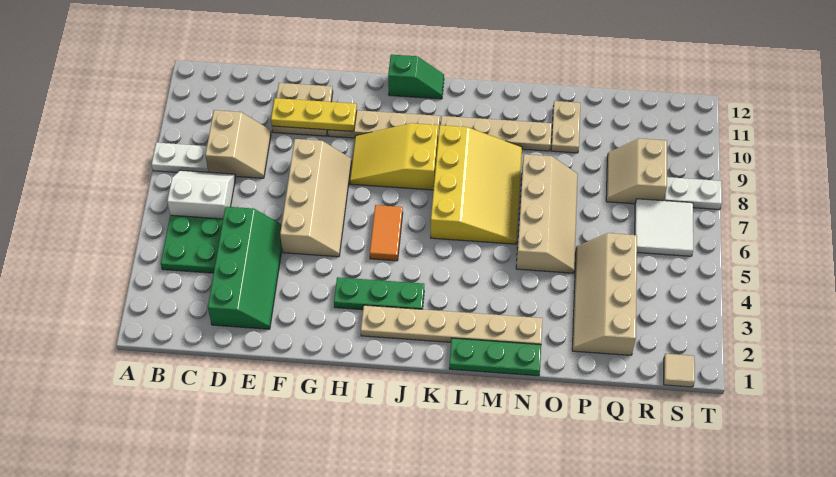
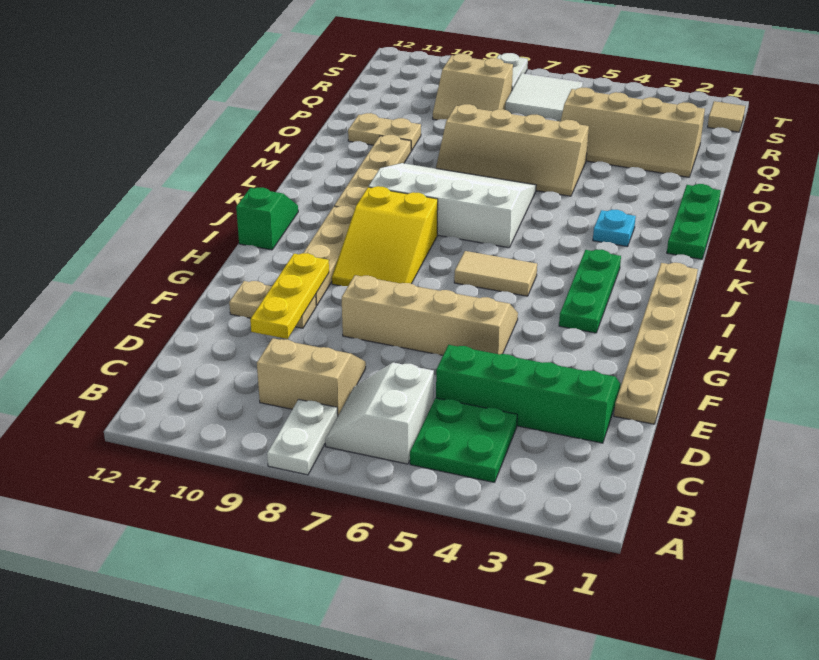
tan 2x2 plate [272,83,333,136] -> tan 1x2 plate [229,281,316,328]
tan 1x6 plate [361,305,543,345] -> tan 1x6 plate moved to [614,263,698,424]
orange 1x2 tile [370,205,403,261] -> tan 1x2 tile [454,251,537,296]
yellow 3x4 slope [431,125,522,244] -> white 3x4 slope [368,163,536,248]
none -> cyan 1x1 plate [593,210,636,247]
tan 2x4 slope [516,154,578,273] -> tan 2x4 slope turned to [436,104,589,196]

